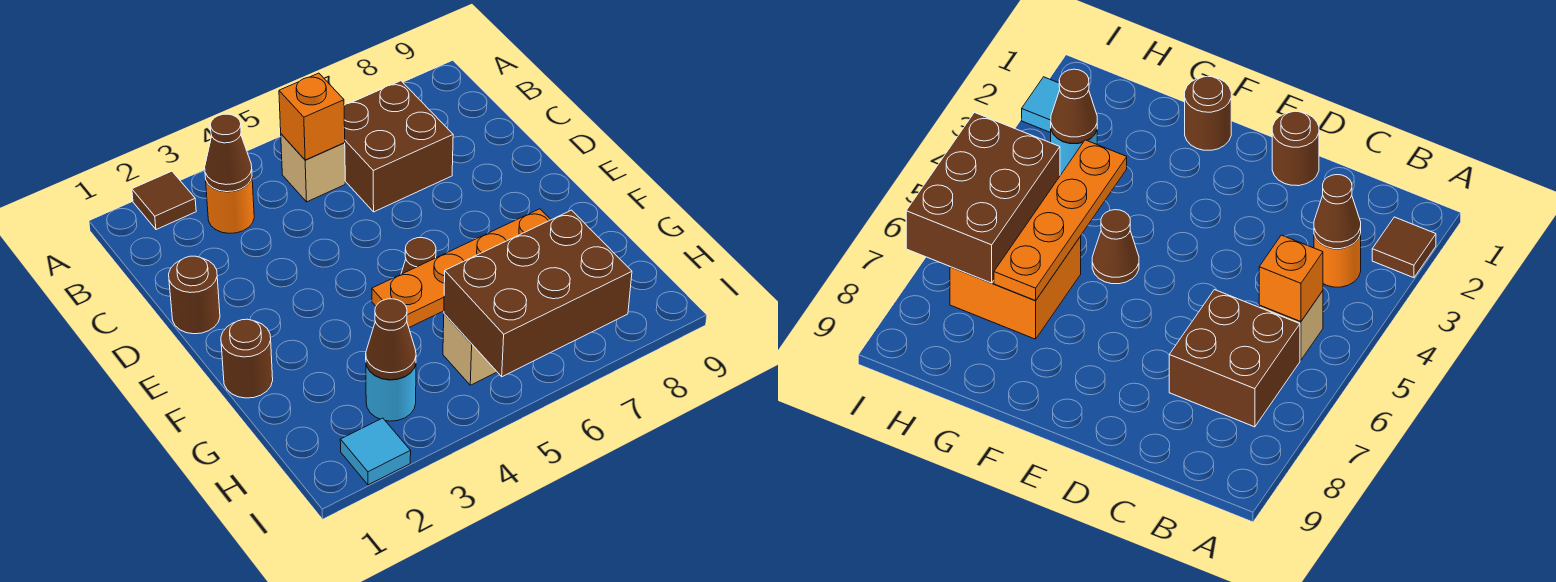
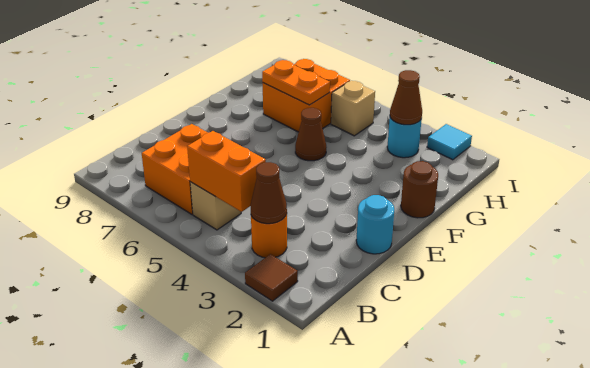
orange 1x1 brick [279,73,345,160] -> orange 1x2 brick [187,131,266,212]
brown 2x2 brick [344,81,453,212] -> orange 2x2 brick [142,124,208,214]
brown 1x1 round brick [169,256,220,334] -> cyan 1x1 round brick [356,195,394,254]
orange 1x4 plate [372,209,551,327] -> orange 1x2 plate [262,60,330,105]
brown 2x3 brick [444,210,632,377] -> none

